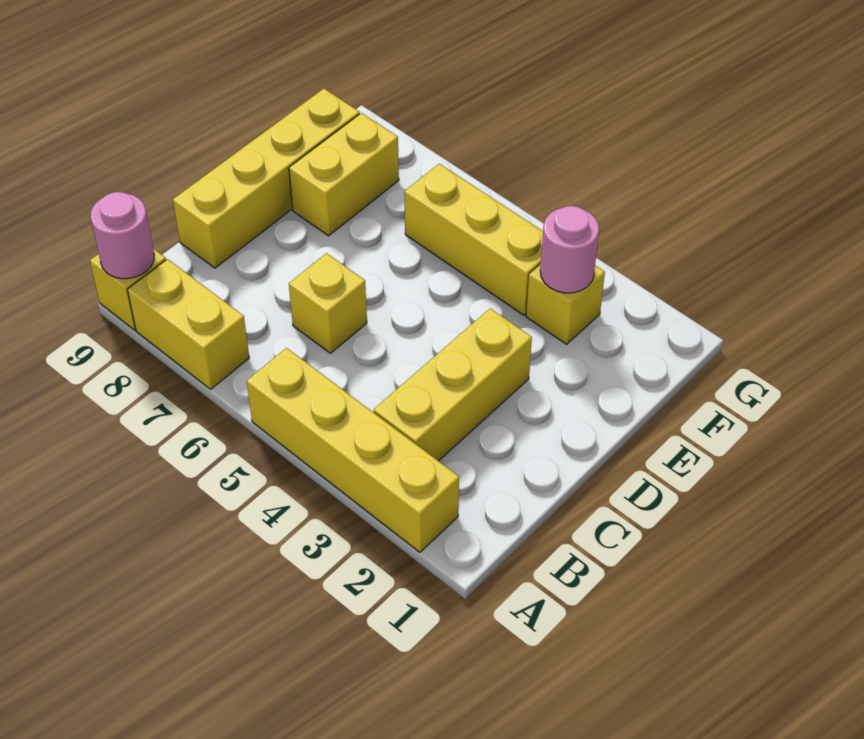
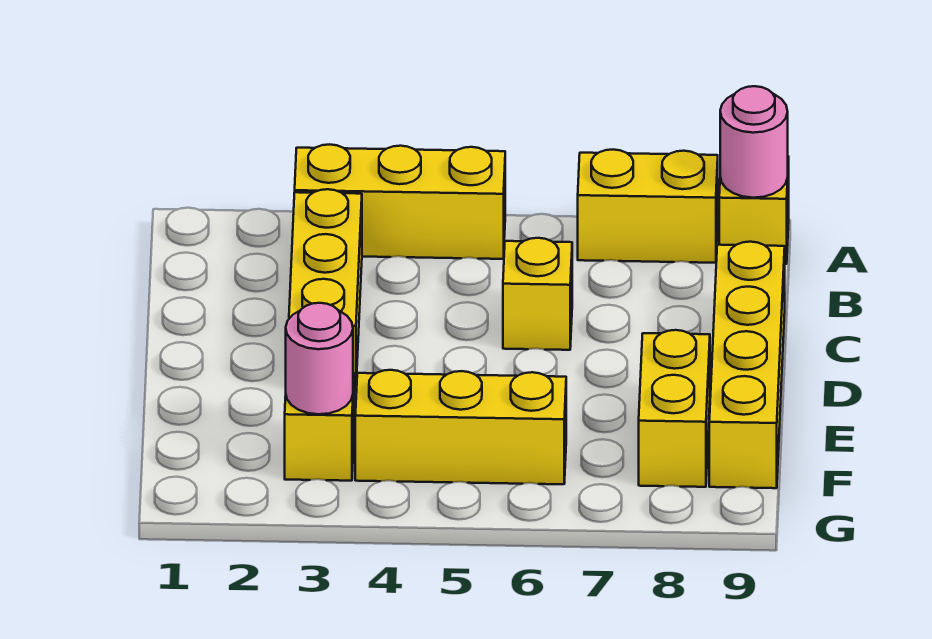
yellow 1x4 brick [247,348,459,552] -> yellow 1x3 brick [295,144,505,259]

